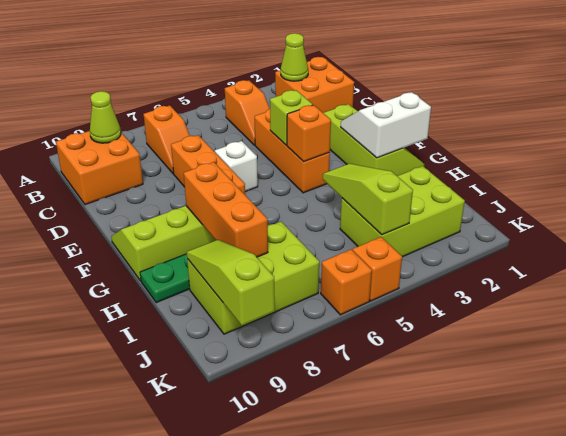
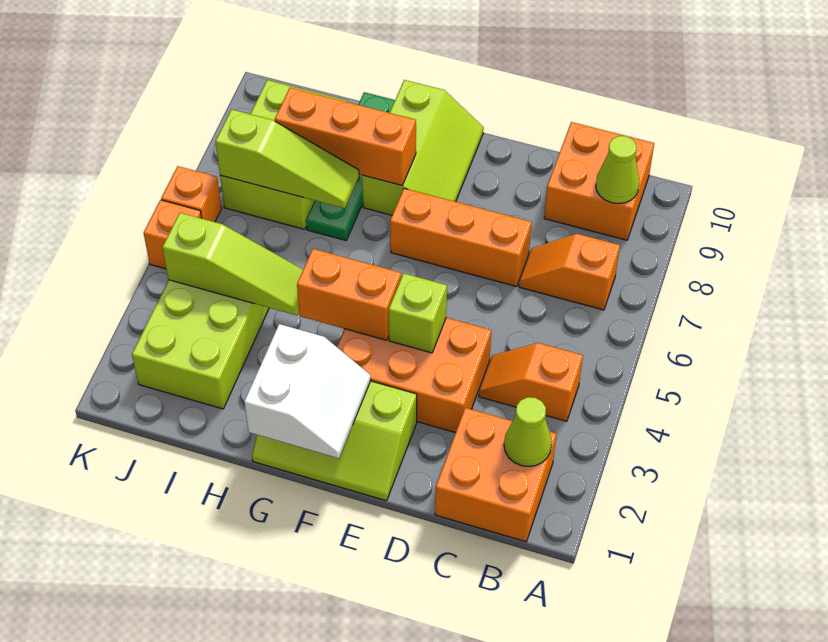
orange 1x3 brick [255,109,330,193] -> orange 2x3 brick [337,318,491,433]
white 1x1 brick [215,141,258,192] -> none
orange 1x1 brick [287,105,331,162] -> orange 1x2 brick [297,249,401,340]
lime 1x3 slope [187,240,275,326] -> lime 1x3 slope moved to [215,109,359,208]

